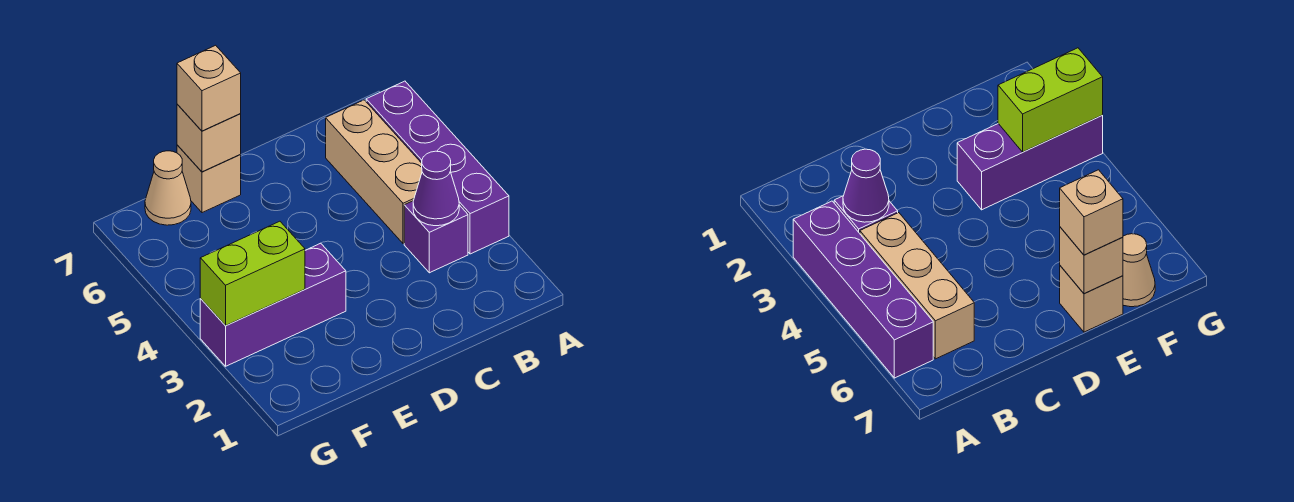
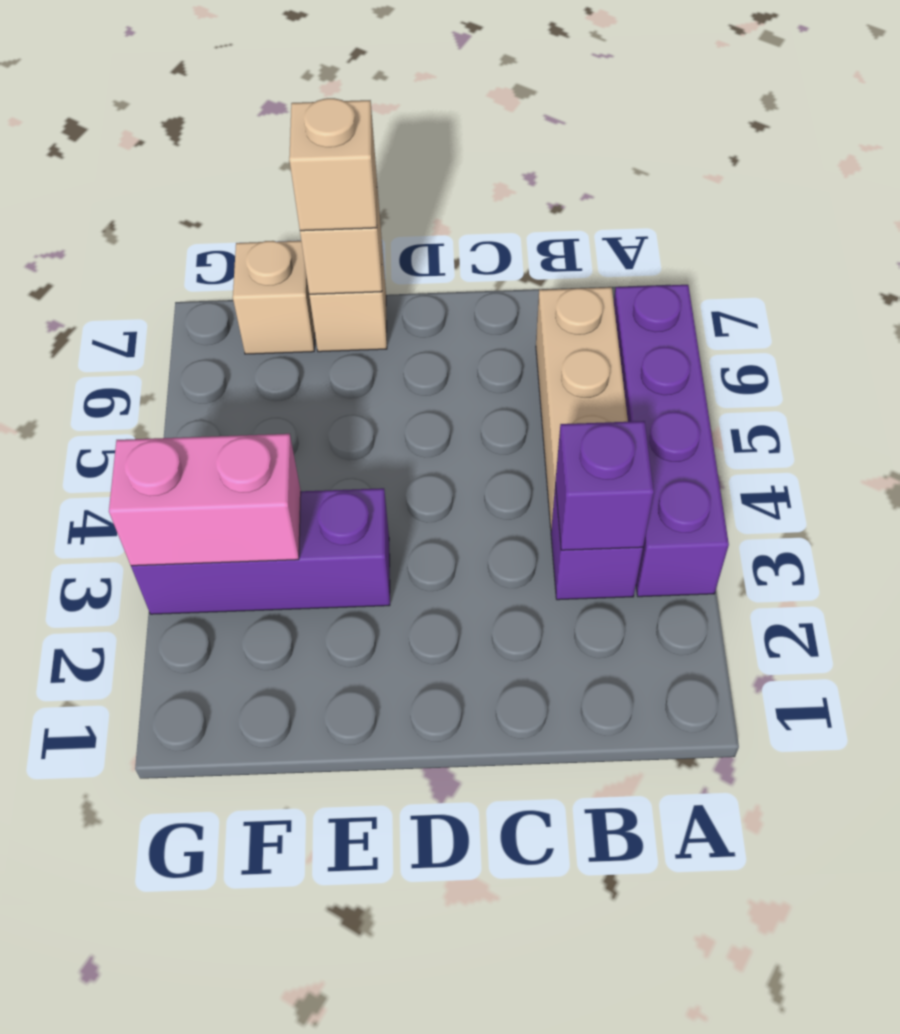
purple 1x1 cone [413,151,459,226] -> purple 1x1 brick [555,421,654,550]
lime 1x2 brick [200,221,305,326] -> pink 1x2 brick [109,434,301,566]
tan 1x1 cone [145,151,191,225] -> tan 1x1 brick [233,241,315,354]

